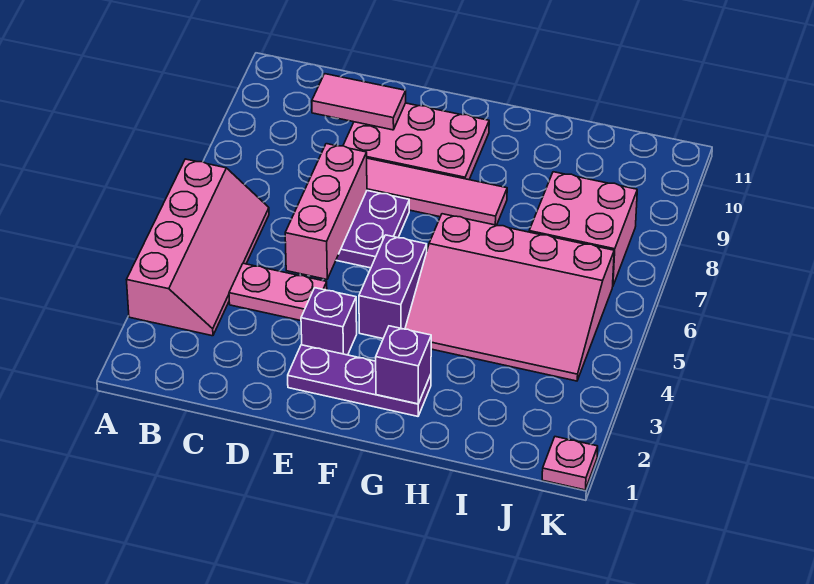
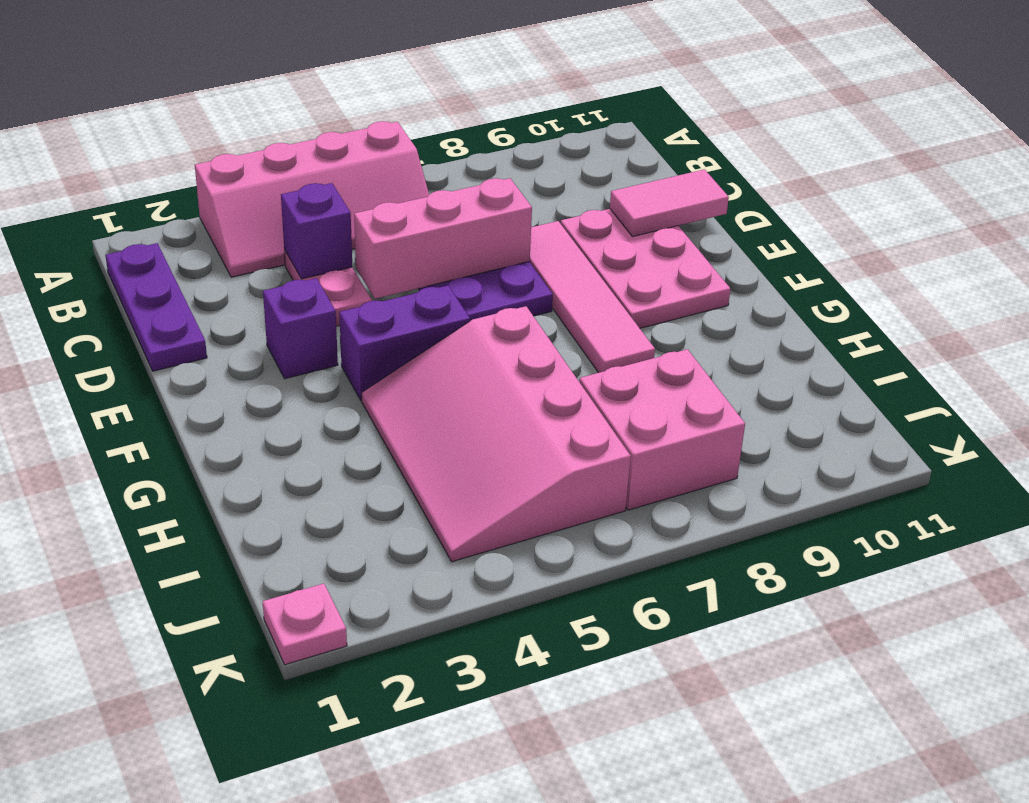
pink 1x2 tile [312,74,406,130] -> pink 1x2 tile turned to [610,169,729,237]
purple 1x3 plate [288,345,431,416] -> purple 1x3 plate moved to [106,243,207,371]
purple 1x1 brick [376,326,431,404] -> purple 1x1 brick moved to [281,183,352,279]

